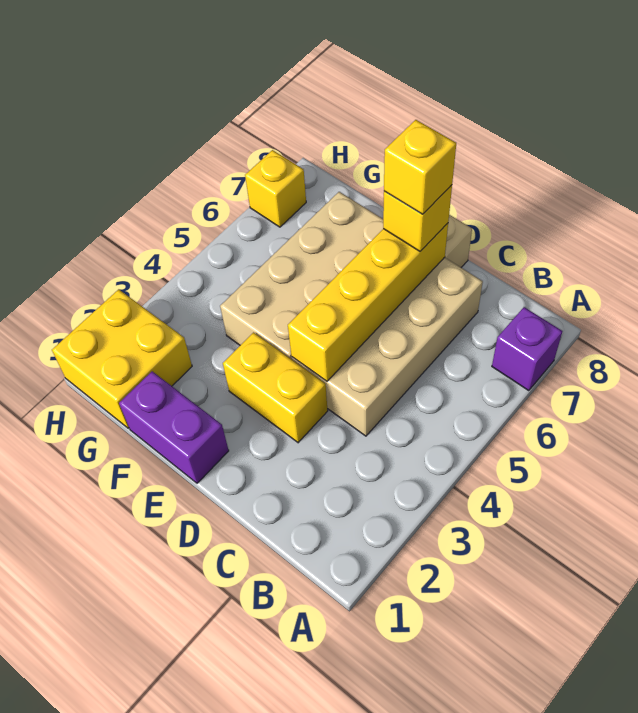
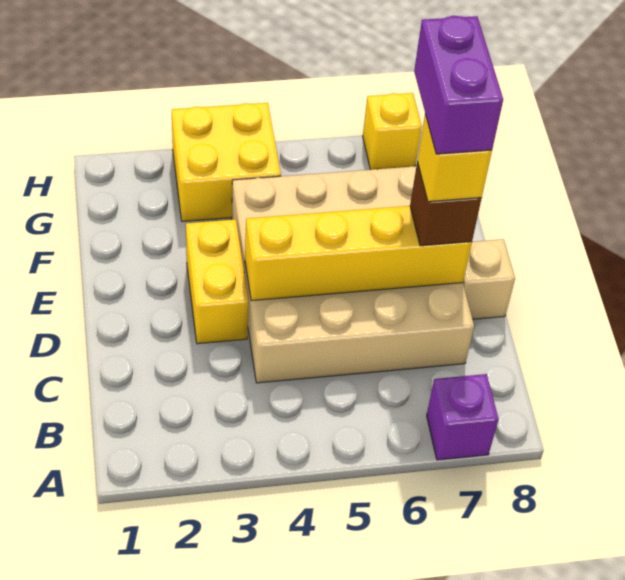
yellow 1x1 brick [383,185,452,251] -> brown 1x1 brick [410,162,482,246]
purple 1x2 brick [119,371,229,483] -> purple 1x2 brick moved to [414,16,503,154]
yellow 2x2 brick [52,289,192,428] -> yellow 2x2 brick moved to [172,103,281,221]

